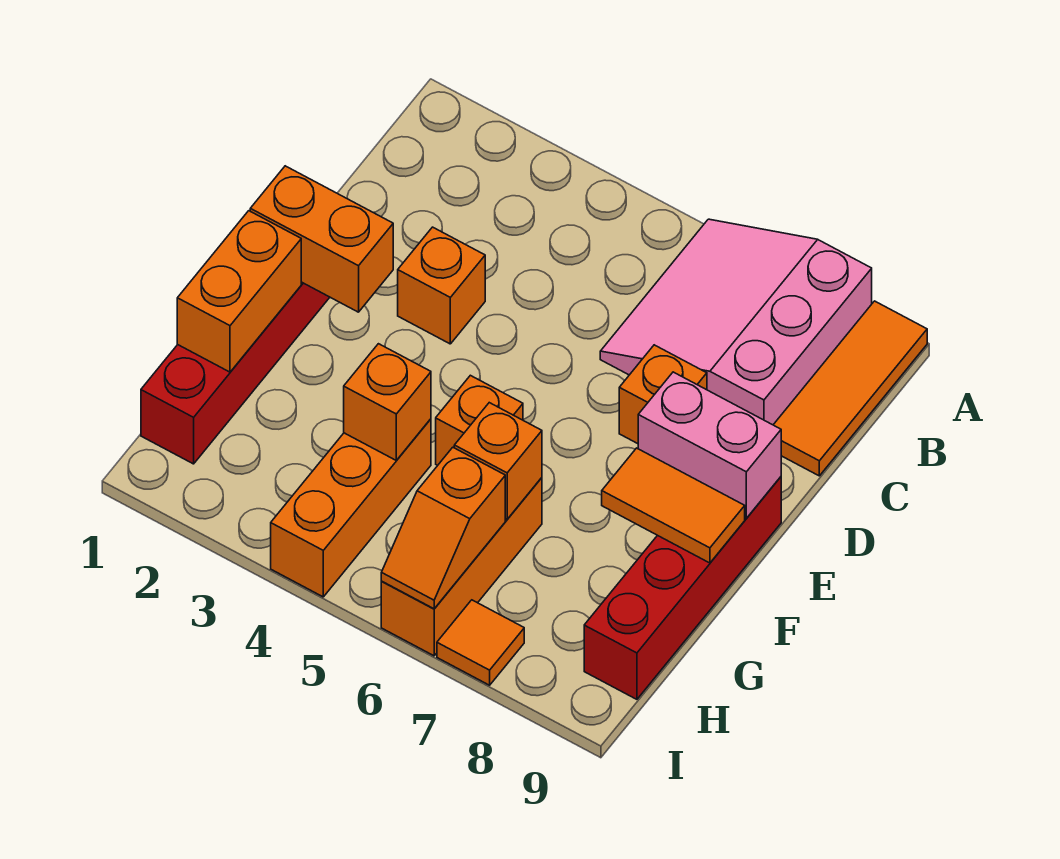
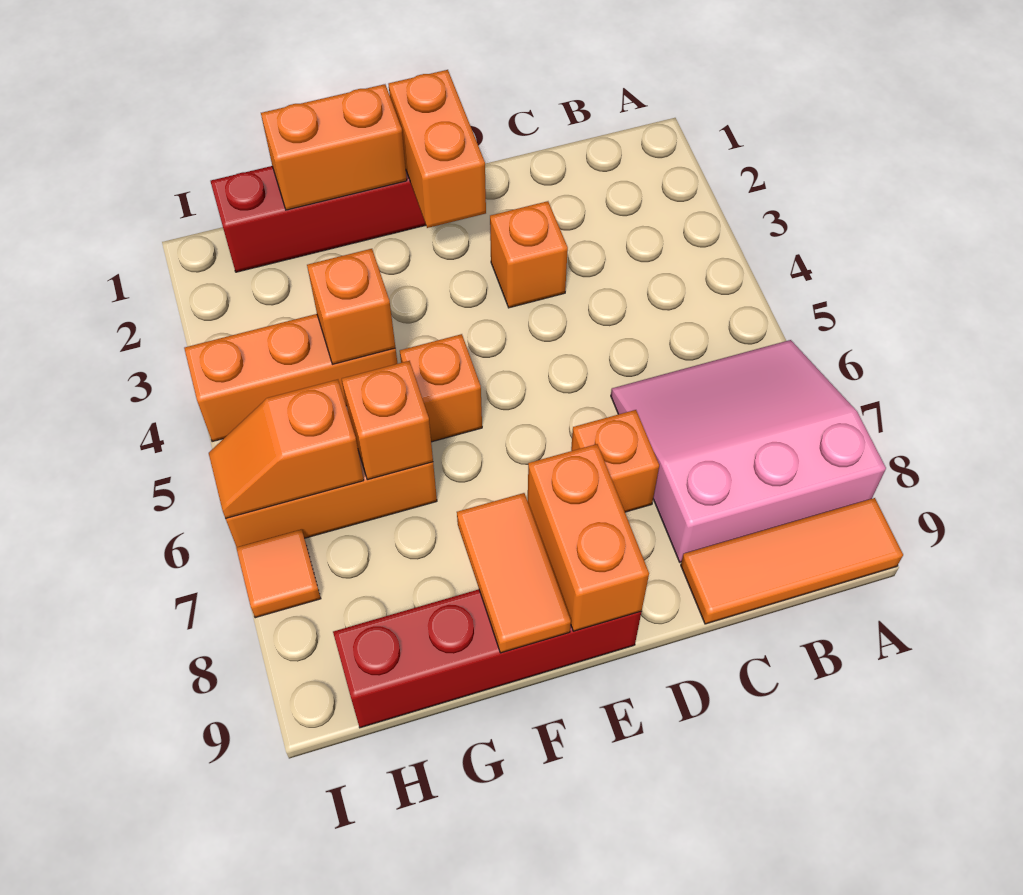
pink 1x2 brick [638,372,781,518] -> orange 1x2 brick [528,444,649,631]

